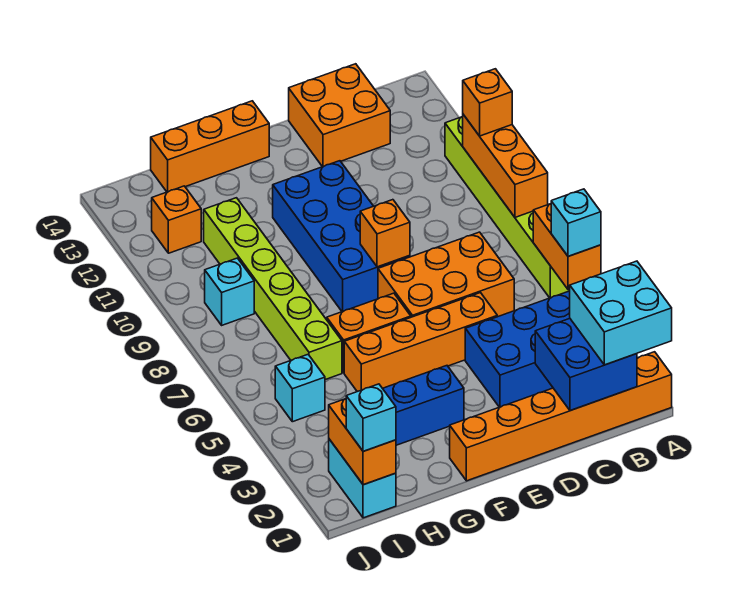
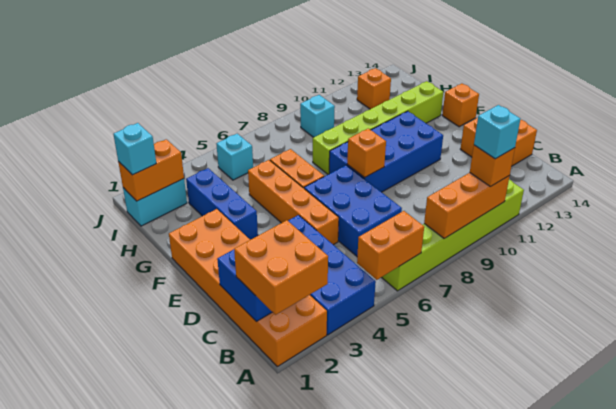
orange 1x6 brick [450,352,672,481] -> orange 2x6 brick [169,209,327,367]
cyan 2x2 brick [570,261,672,365] -> orange 2x2 brick [234,220,328,315]
cyan 1x1 brick [551,189,601,256] -> cyan 1x1 brick moved to [474,105,520,159]
orange 2x3 brick [378,232,514,317] -> blue 2x3 brick [304,165,402,256]
orange 1x3 brick [151,101,269,192] -> orange 1x1 brick [442,84,479,127]
lime 1x6 brick [204,198,342,380] -> lime 1x6 brick moved to [313,81,443,174]

